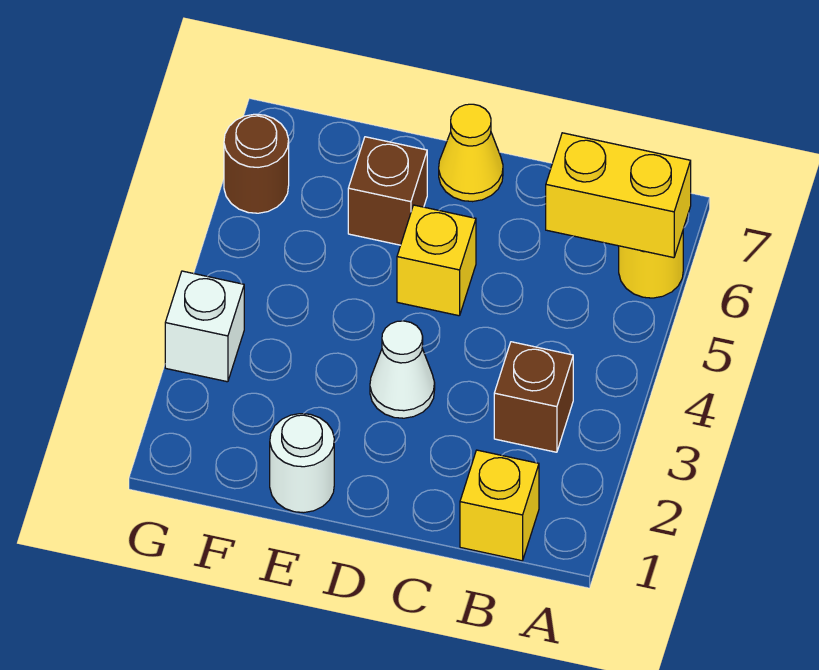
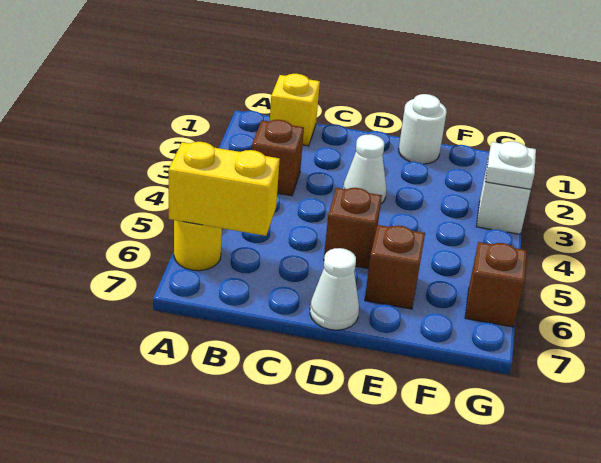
yellow 1x1 brick [397,205,476,316] -> brown 1x1 brick [324,188,382,269]
yellow 1x1 cone [439,104,503,202] -> white 1x1 cone [310,248,359,330]
none -> white 1x1 plate [485,141,536,189]
brown 1x1 round brick [224,114,289,213] -> brown 1x1 brick [465,242,527,327]

